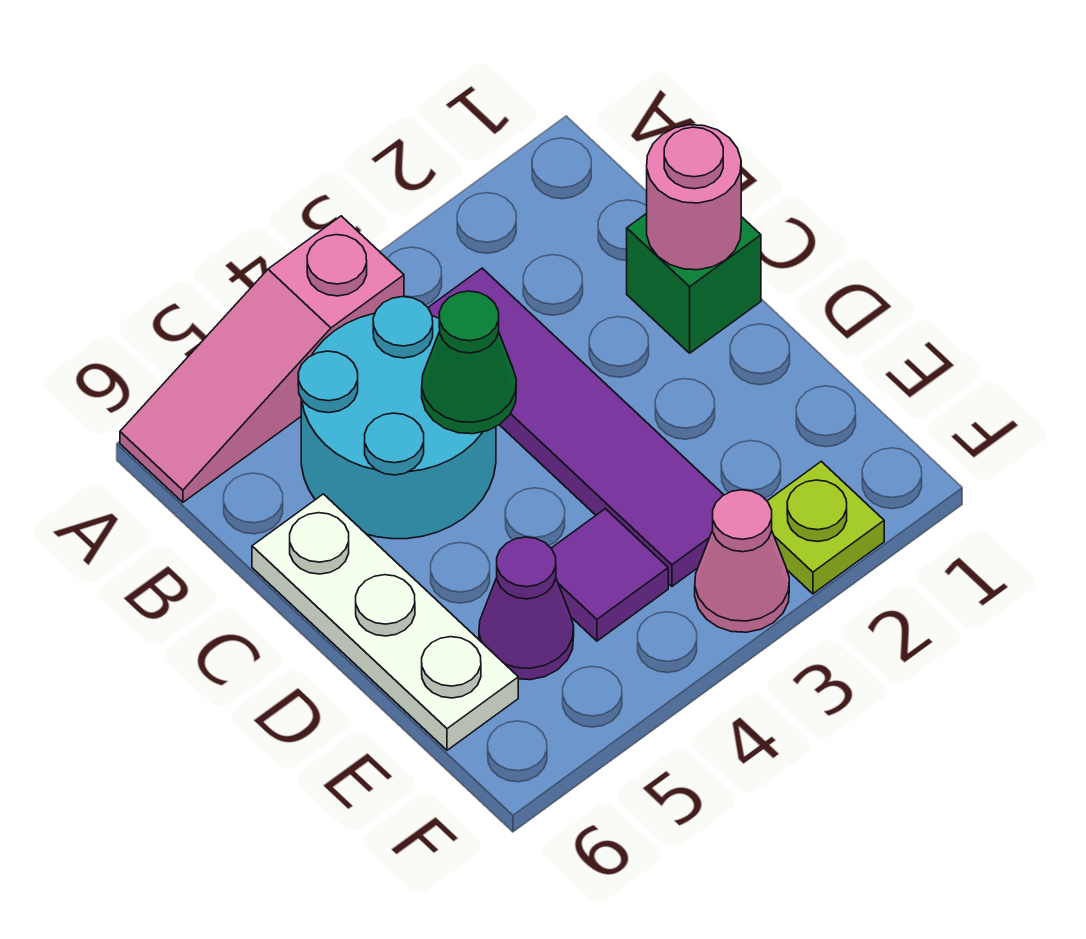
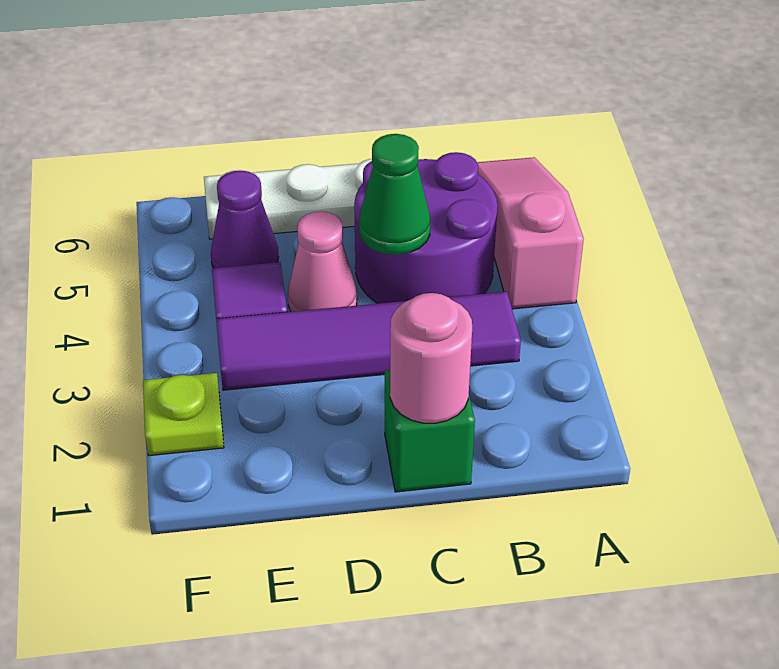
cyan 2x2 round brick [298,297,496,539] -> purple 2x2 round brick [354,152,498,304]
pink 1x1 cone [695,490,789,632] -> pink 1x1 cone moved to [288,211,357,312]

